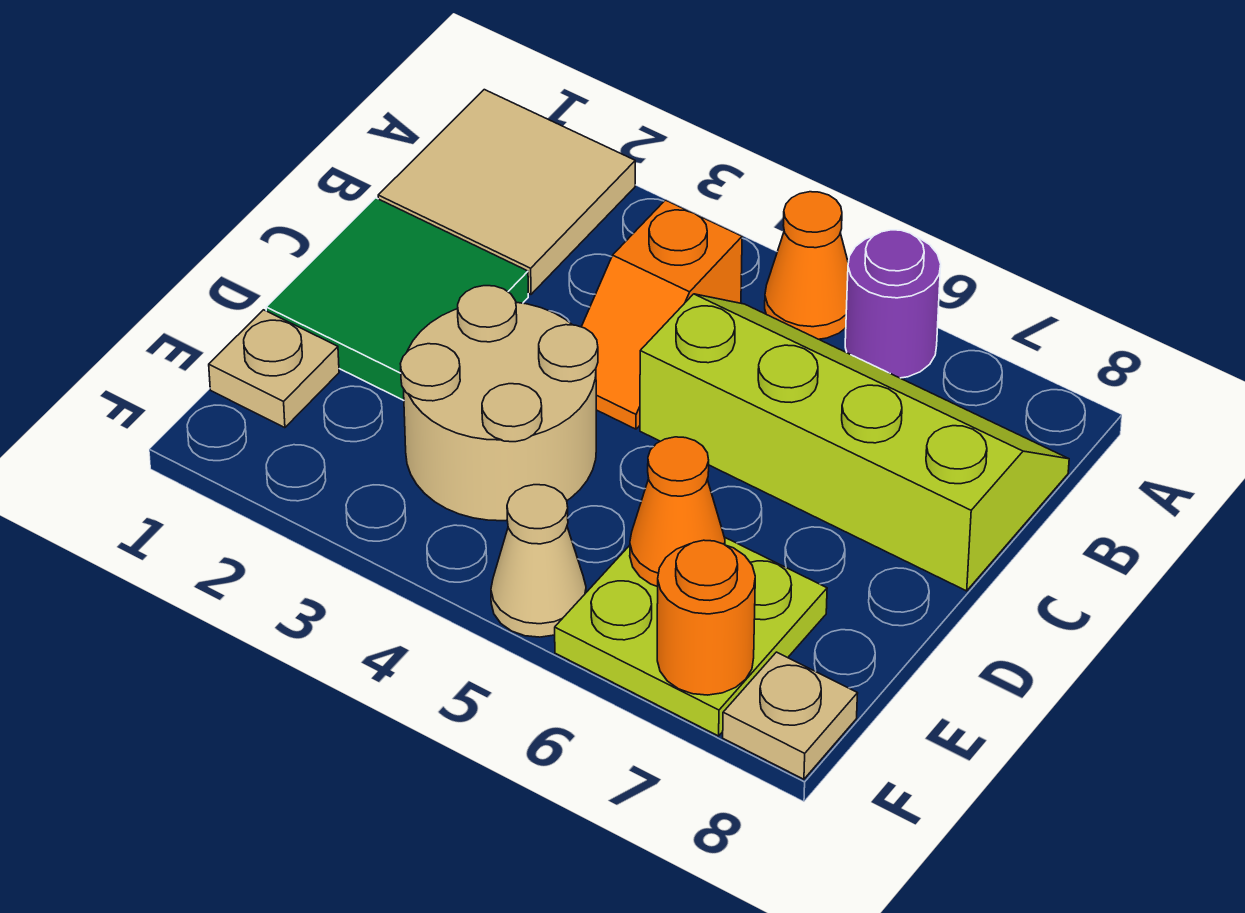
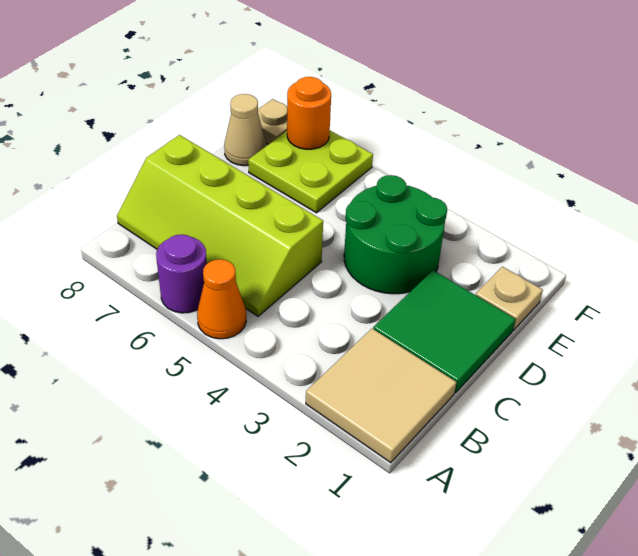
orange 1x2 slope [582,200,742,429] -> none
tan 2x2 round brick [400,286,598,521] -> green 2x2 round brick [344,175,447,294]
orange 1x1 cone [630,437,725,587] -> none
tan 1x1 cone [491,485,586,637] -> tan 1x1 cone moved to [224,94,266,166]

